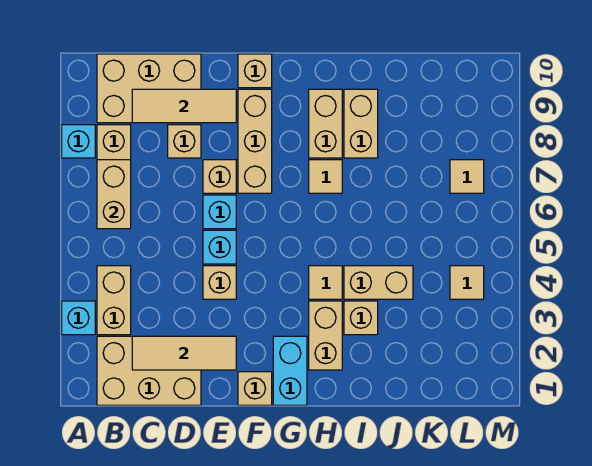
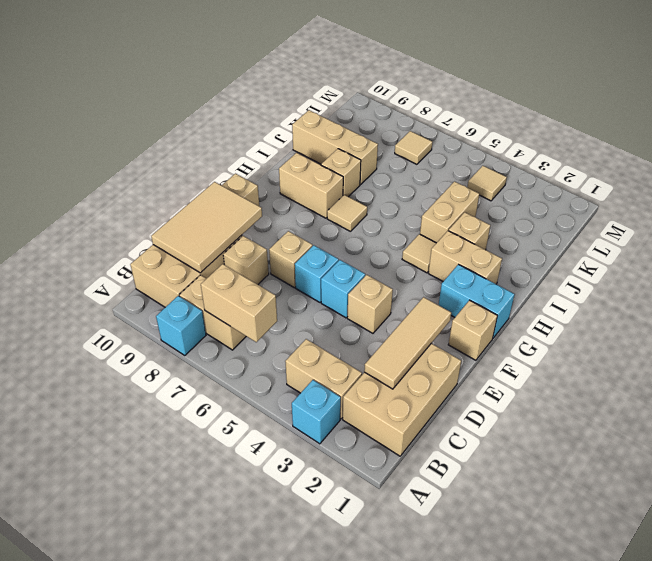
tan 1x3 tile [132,89,236,123] -> tan 2x3 tile [151,182,262,273]
tan 1x3 brick [238,89,272,193] -> tan 1x3 brick moved to [292,110,378,184]
tan 1x2 brick [344,89,378,158] -> tan 1x1 brick [321,149,361,197]

